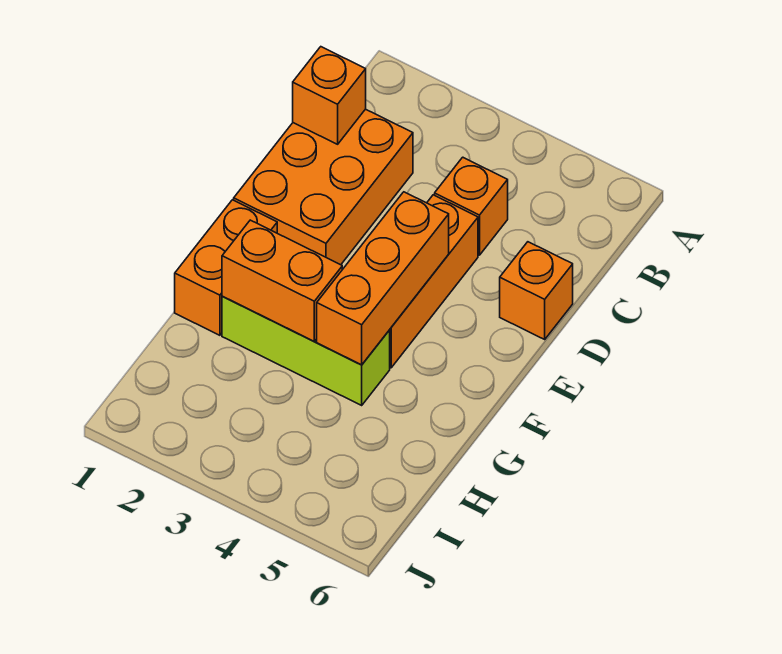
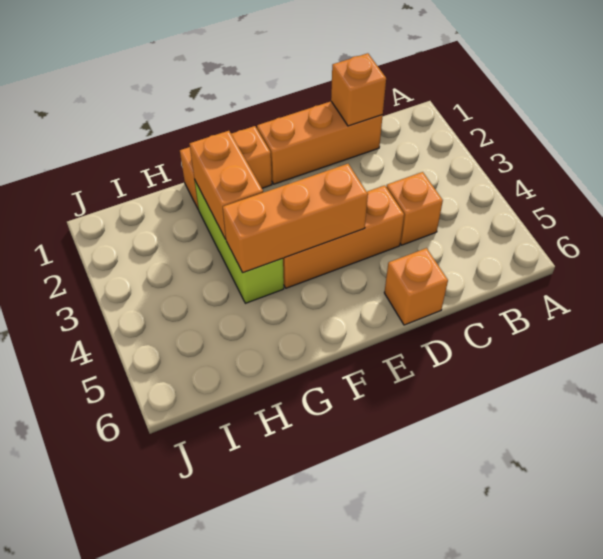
orange 2x3 brick [234,109,413,265] -> orange 1x3 brick [257,101,383,184]

